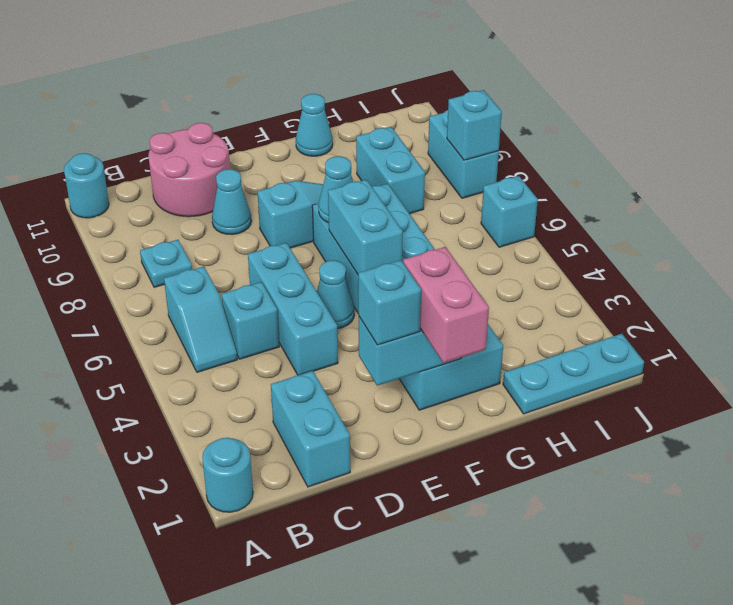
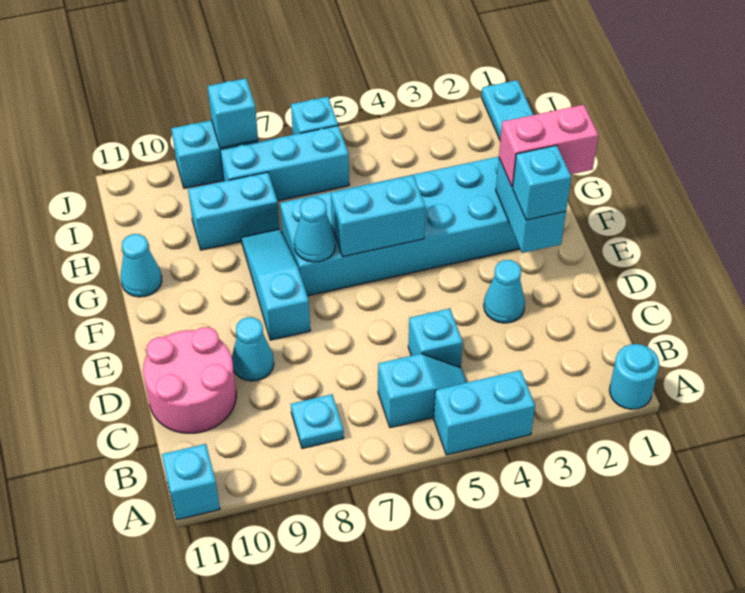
cyan 1x1 round brick [64,153,109,218] -> cyan 1x1 brick [162,444,220,520]
cyan 1x2 brick [271,371,350,487] -> cyan 1x2 brick moved to [434,370,535,455]
cyan 1x3 brick [248,243,338,375] -> cyan 1x3 brick moved to [220,126,349,201]
cyan 1x1 cone [317,260,354,329] -> cyan 1x1 cone moved to [484,260,525,323]

